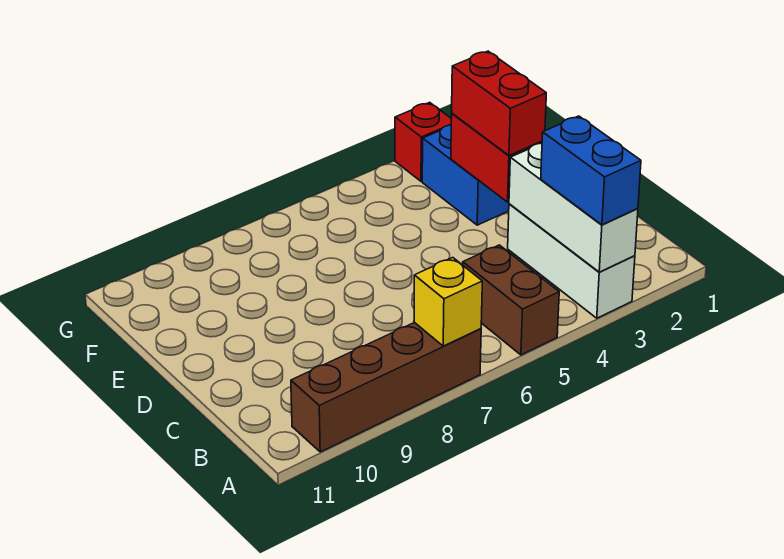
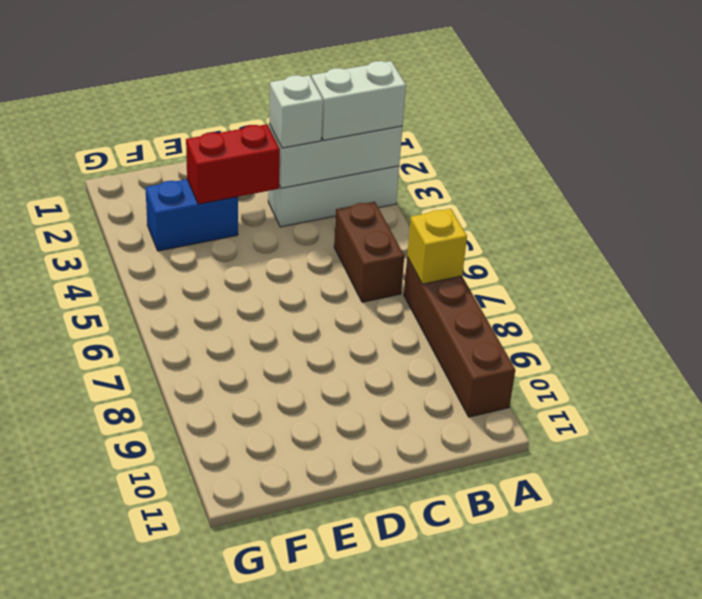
blue 1x2 brick [541,116,641,225] -> white 1x2 brick [312,61,406,140]
brown 1x2 brick [463,245,559,355] -> brown 1x2 brick turned to [334,202,404,302]
none -> white 1x1 brick [269,75,323,148]
red 1x2 brick [452,51,546,155] -> none
red 1x1 brick [395,102,451,181] -> none

